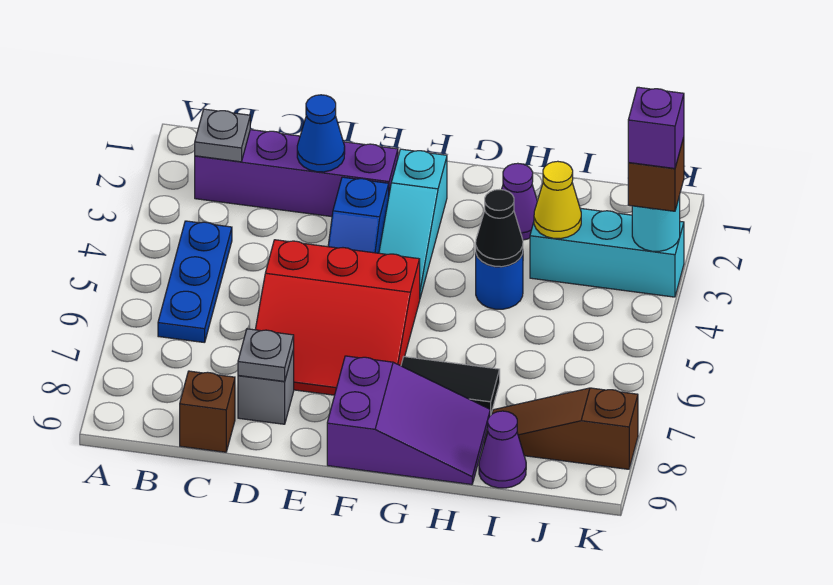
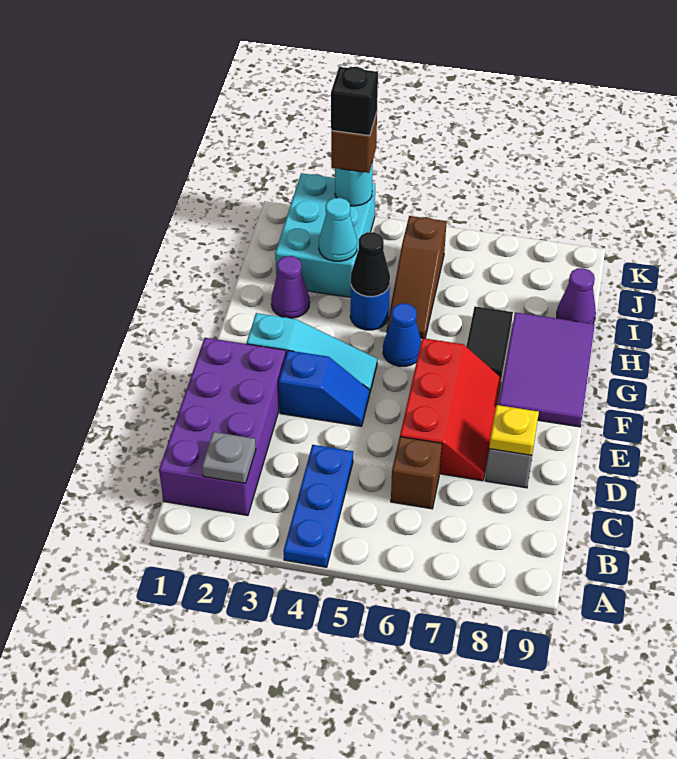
purple 1x4 brick [195,130,398,217] -> purple 2x4 brick [159,338,286,516]
blue 1x3 plate [158,221,232,343] -> blue 1x3 plate turned to [284,445,353,567]
brown 1x1 brick [180,371,235,452] -> brown 1x1 brick moved to [391,437,442,509]
blue 1x1 cone [297,95,345,172] -> blue 1x1 cone moved to [383,303,421,366]
red 3x3 slope [255,240,420,395] -> red 2x3 slope [400,338,502,481]
grey 1x1 plate [238,329,294,381] -> yellow 1x1 plate [489,405,539,455]
purple 2x3 slope [327,356,490,485] -> purple 2x3 tile [499,312,595,427]
cyan 1x3 brick [530,208,684,297] -> cyan 2x3 brick [275,173,375,297]
yellow 1x1 cone [534,161,581,239] -> cyan 1x1 cone [319,198,357,261]
brown 1x3 slope [484,388,638,469] -> brown 1x3 slope moved to [387,216,447,338]
purple 1x1 brick [628,87,684,169] -> black 1x1 brick [331,67,378,136]

